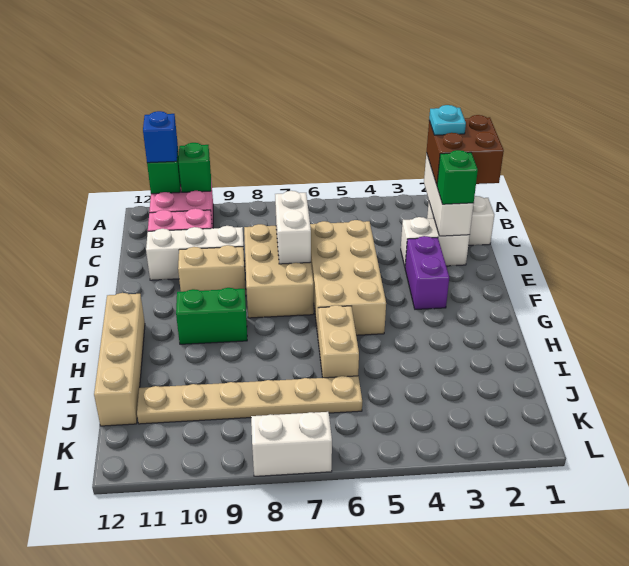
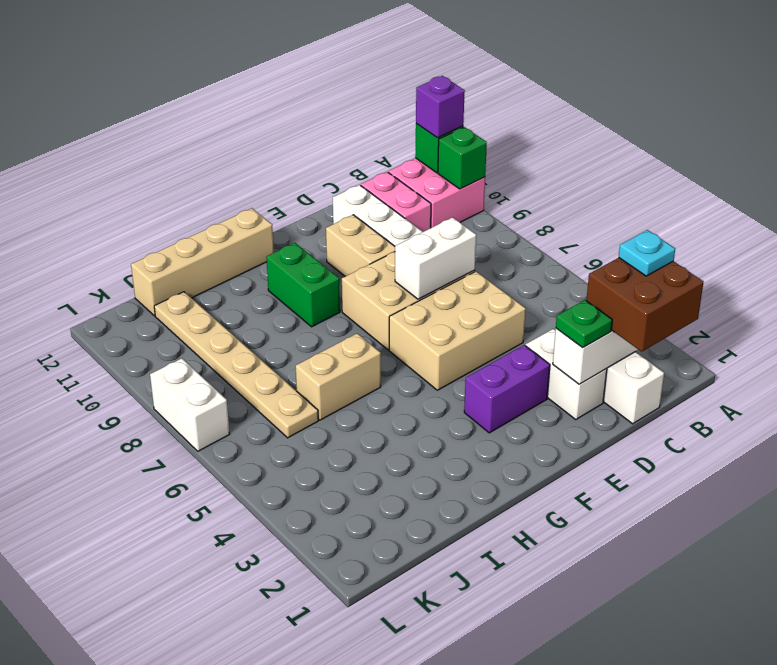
blue 1x1 brick [143,111,178,163] -> purple 1x1 brick [416,76,465,138]
green 1x1 brick [437,150,478,204] -> green 1x1 plate [556,300,612,348]
tan 2x4 brick [310,220,386,335] -> tan 2x3 brick [389,271,526,390]

